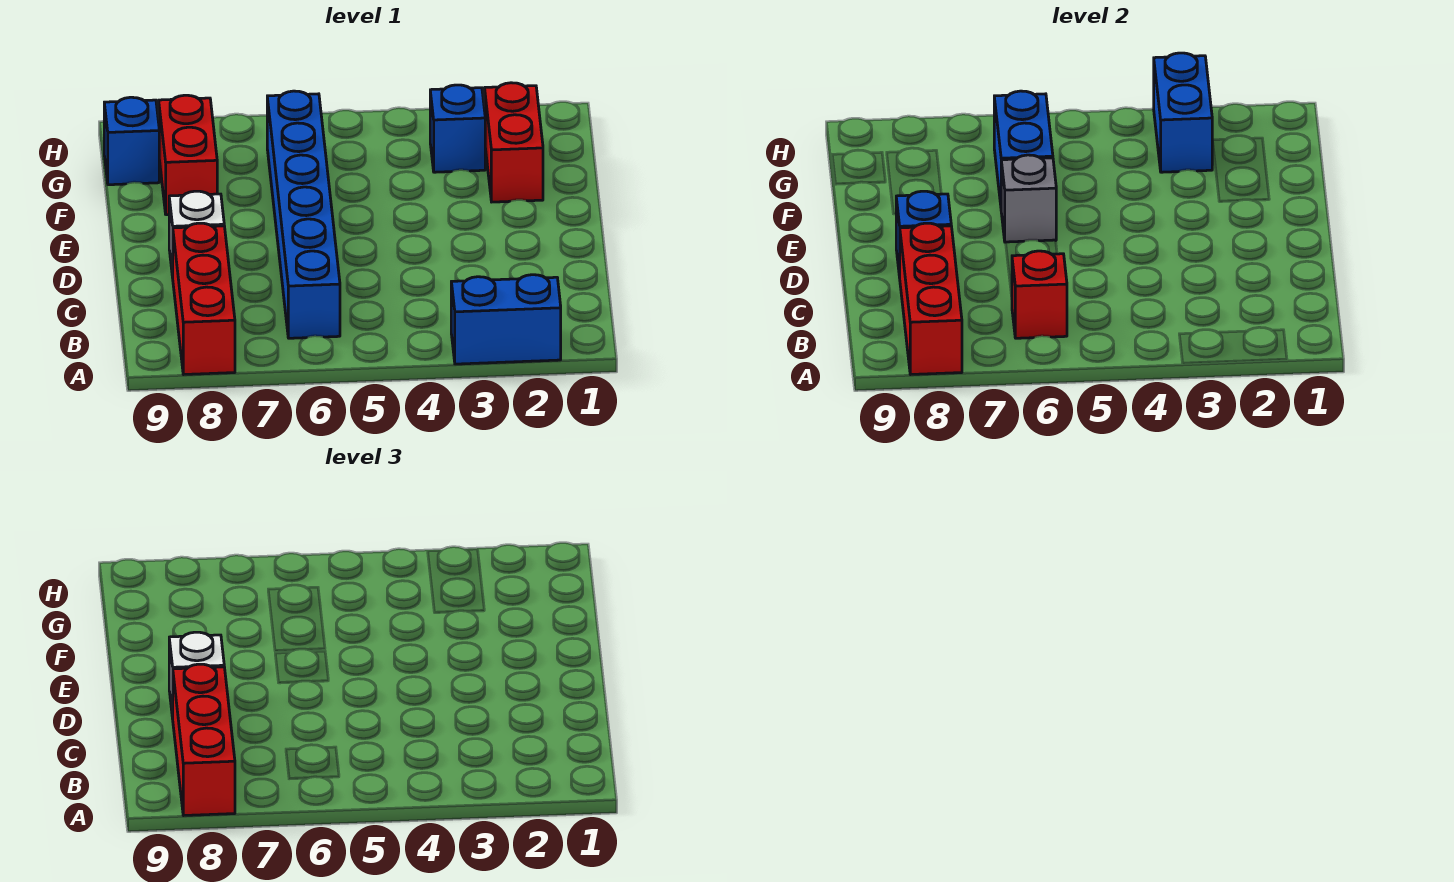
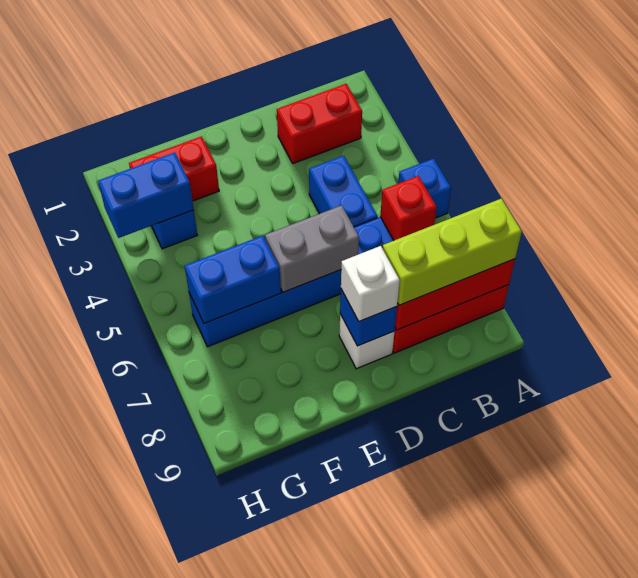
blue 1x2 brick [451,275,561,364] -> blue 1x2 brick moved to [309,156,378,227]
red 1x3 brick [173,664,235,815] -> lime 1x3 brick [383,199,522,305]
grey 1x1 brick [1001,155,1056,242] -> grey 1x2 brick [265,205,359,292]
red 1x2 brick [158,95,217,215] -> red 1x2 brick moved to [277,84,362,163]
blue 1x1 brick [104,97,159,185] -> blue 1x1 brick moved to [398,159,451,218]

